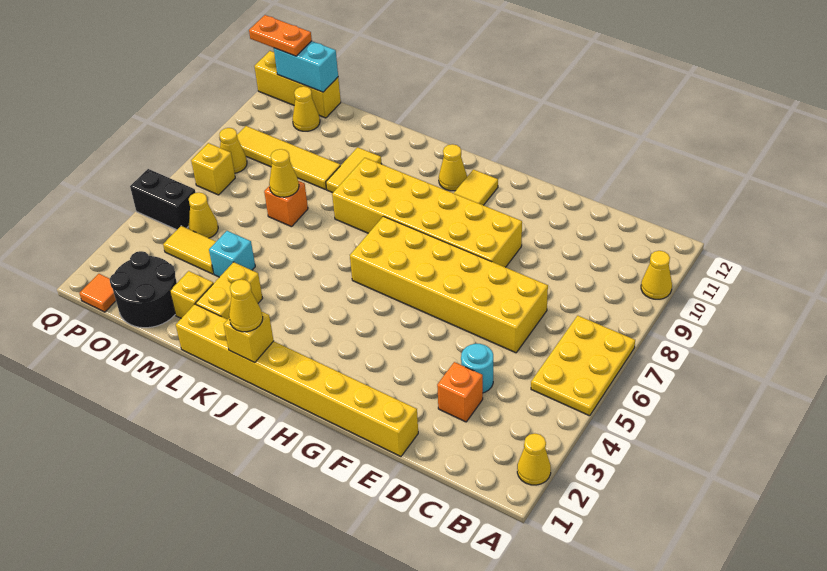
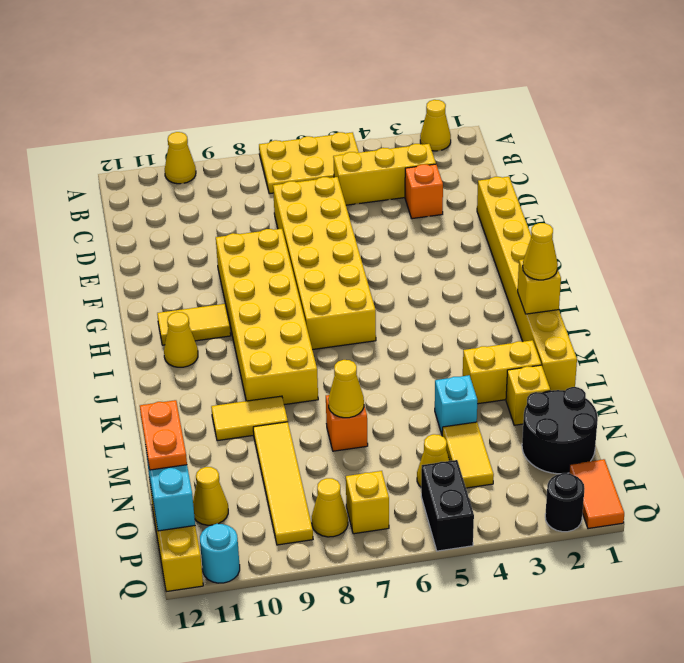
none -> yellow 1x3 brick [333,144,436,205]
cyan 1x1 round brick [461,344,493,393] -> cyan 1x1 round brick moved to [200,524,240,583]
orange 1x1 tile [79,274,116,312] -> orange 1x2 tile [569,459,624,529]
orange 1x2 plate [249,15,312,56] -> orange 1x2 plate moved to [140,400,187,470]
none -> black 1x1 round brick [545,473,585,532]

